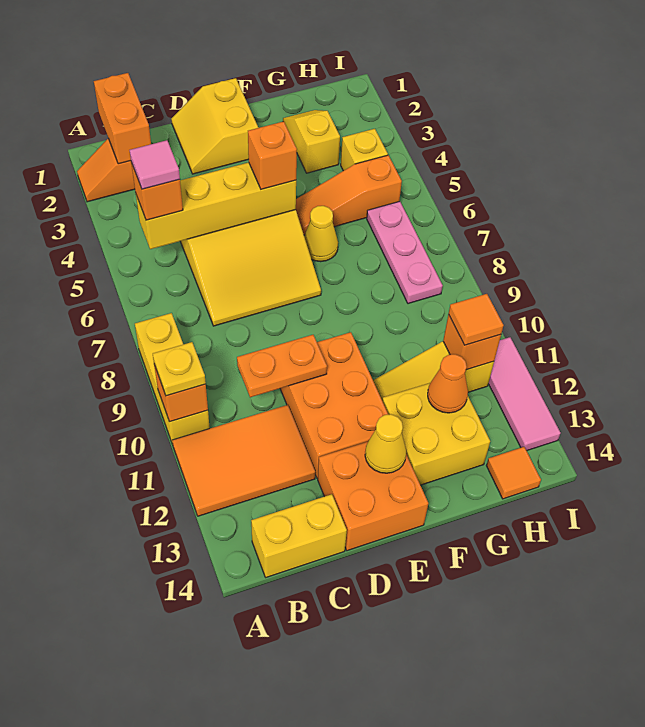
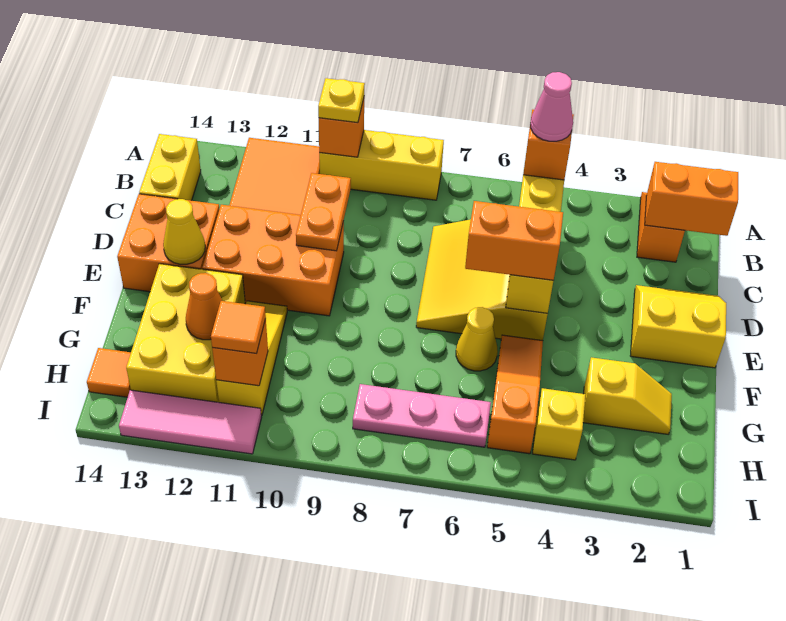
pink 1x1 tile [130,140,180,189] -> pink 1x1 cone [530,72,573,141]
orange 1x1 brick [248,121,297,189] -> orange 1x2 brick [465,201,563,280]
yellow 2x2 brick [382,383,490,485] -> yellow 2x3 brick [126,264,245,402]

